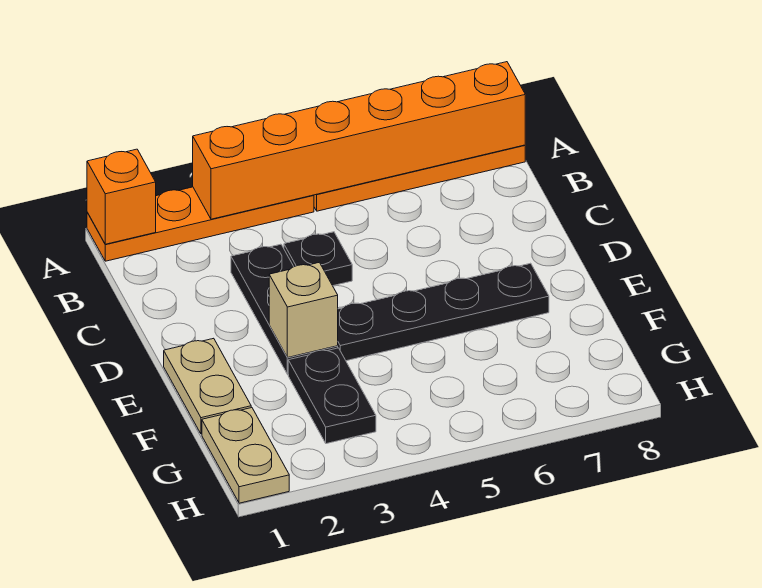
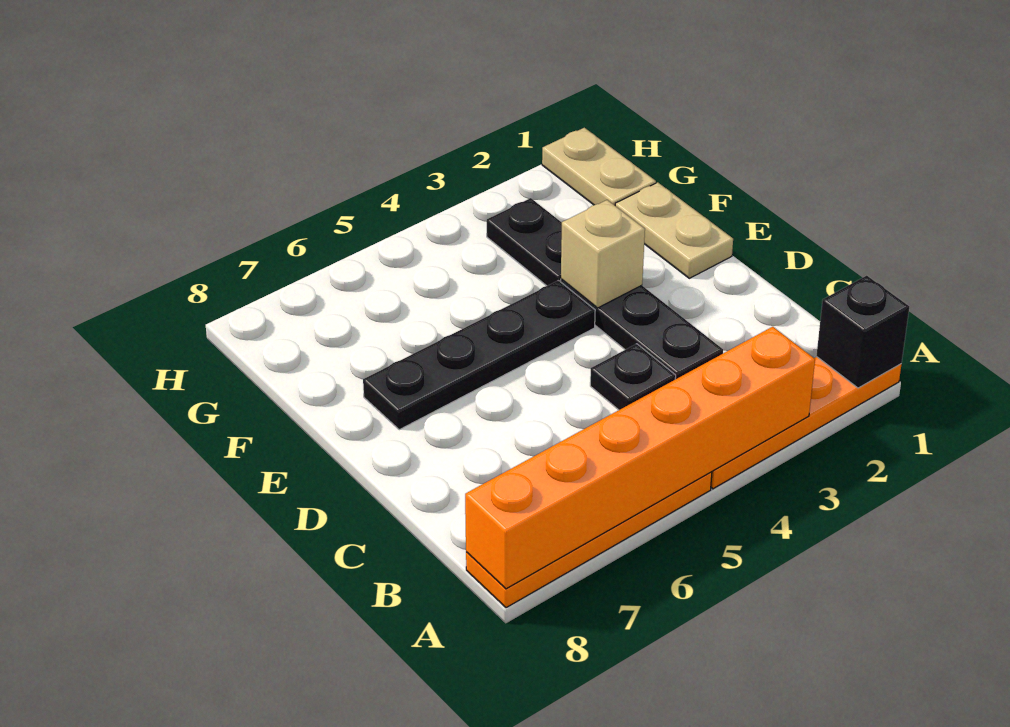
orange 1x1 brick [87,149,156,244] -> black 1x1 brick [817,276,909,388]

